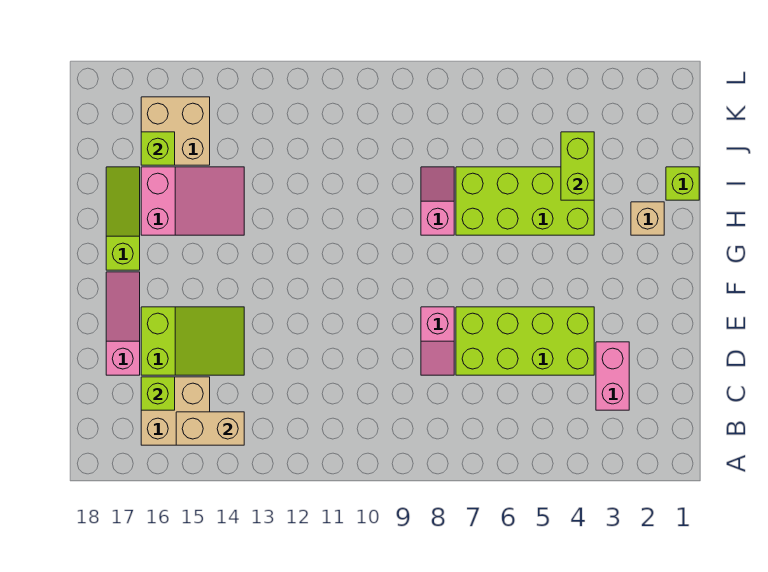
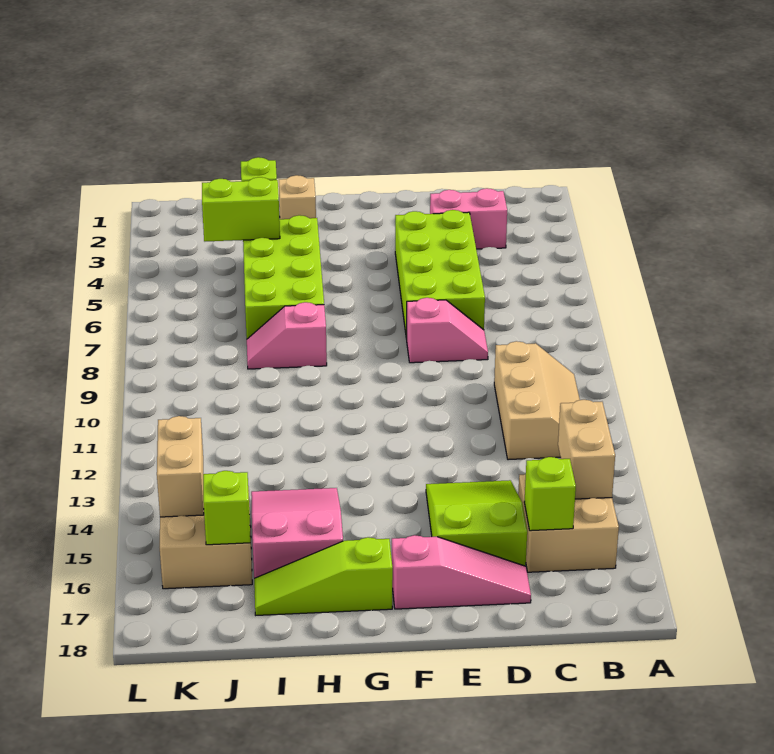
none -> tan 2x3 slope [494,341,580,460]
pink 1x3 slope [106,272,140,375] -> pink 1x3 slope turned to [392,535,531,609]
none -> tan 1x2 brick [157,416,204,517]

